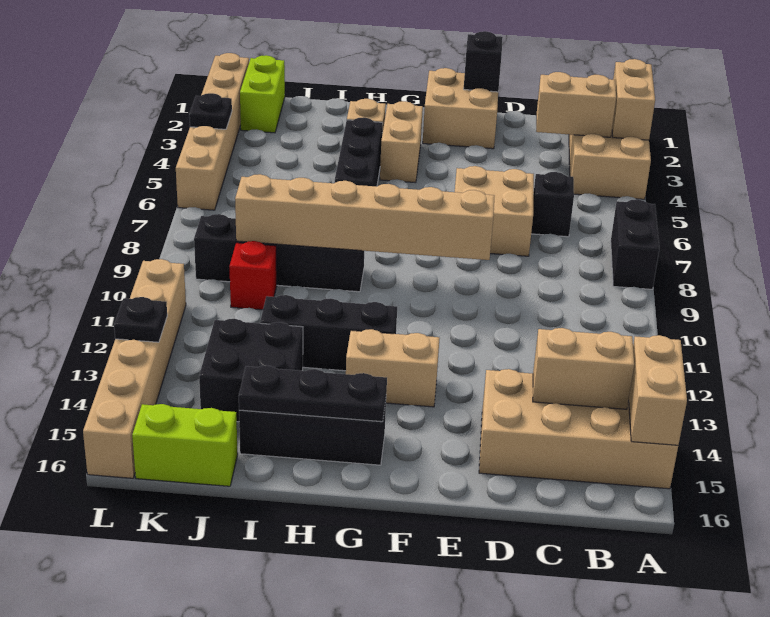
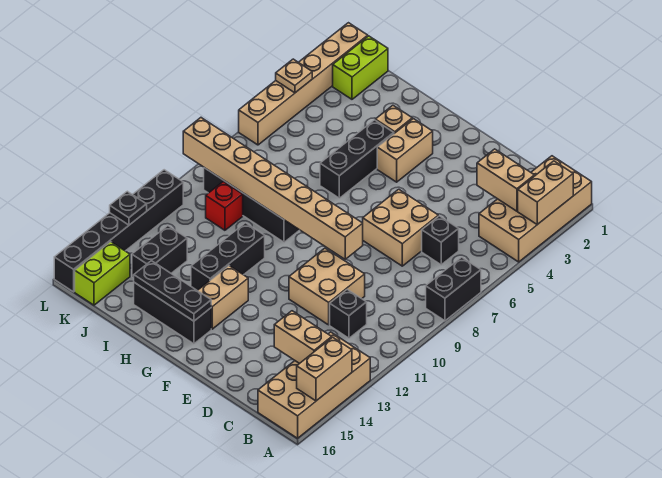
tan 2x4 brick [479,369,678,489] -> tan 2x4 brick turned to [258,332,370,438]
tan 2x2 brick [423,68,498,149] -> tan 2x2 brick moved to [289,248,365,325]
black 1x1 brick [464,31,503,92] -> black 1x1 brick moved to [330,289,367,338]
tan 1x6 brick [235,174,494,260] -> tan 1x8 brick [183,118,363,259]
tan 1x2 brick [346,329,439,407] -> tan 1x2 brick turned to [198,266,248,329]
black 1x3 brick [260,295,397,371] -> black 1x3 brick turned to [191,223,265,291]
black 2x2 brick [199,319,303,422] -> black 1x2 brick [132,226,187,278]
lime 1x2 brick [132,404,238,486] -> lime 1x2 brick turned to [75,242,130,305]
black 1x1 plate [189,93,232,129] -> tan 1x1 plate [276,59,312,93]
tan 1x6 brick [83,259,186,478] -> black 1x6 brick [54,170,183,292]

